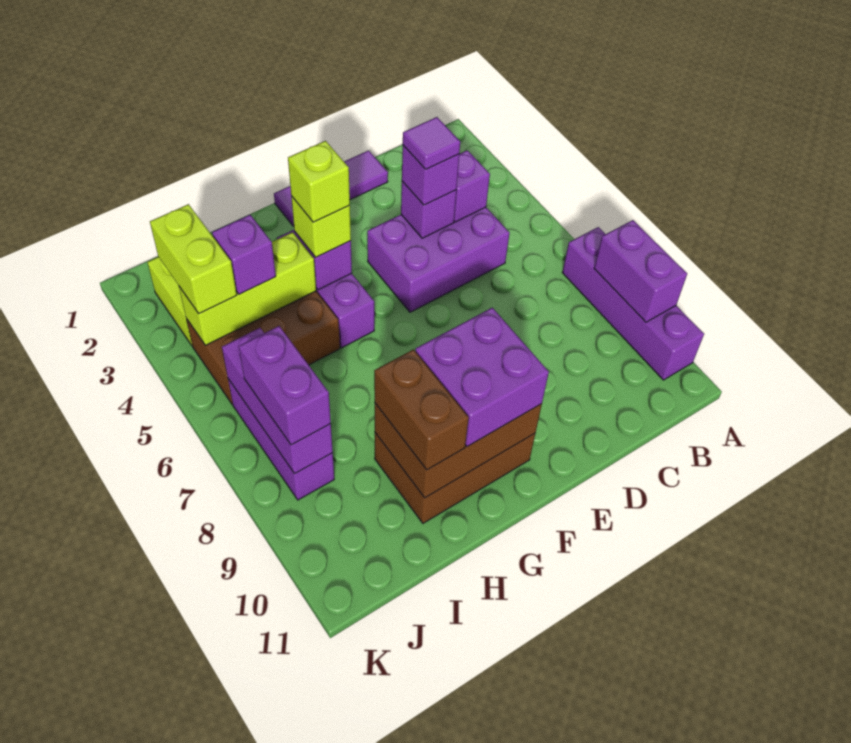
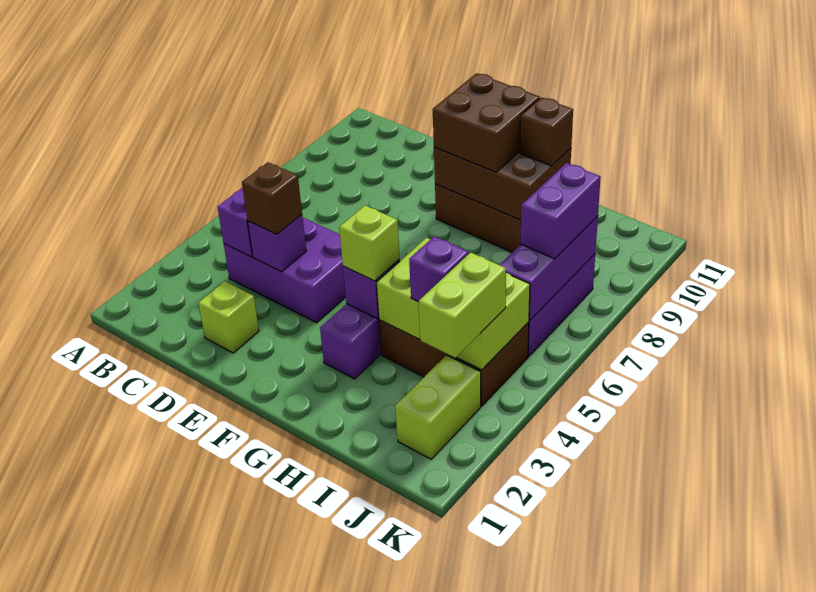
purple 1x4 brick [562,227,704,380] -> none
purple 1x2 brick [594,220,687,322] -> none
purple 1x3 tile [274,151,388,226] -> none
purple 1x1 brick [402,145,459,205] -> brown 1x1 brick [242,162,302,234]
purple 1x1 tile [403,117,460,169] -> none
purple 2x2 brick [415,308,549,447] -> brown 2x2 brick [433,73,540,172]
lime 1x1 brick [288,141,350,222] -> lime 1x1 brick moved to [198,281,259,353]
lime 1x3 brick [179,232,316,346] -> lime 2x3 brick [377,238,530,370]
brown 1x2 brick [374,350,469,470] -> brown 1x1 brick [520,97,573,166]

